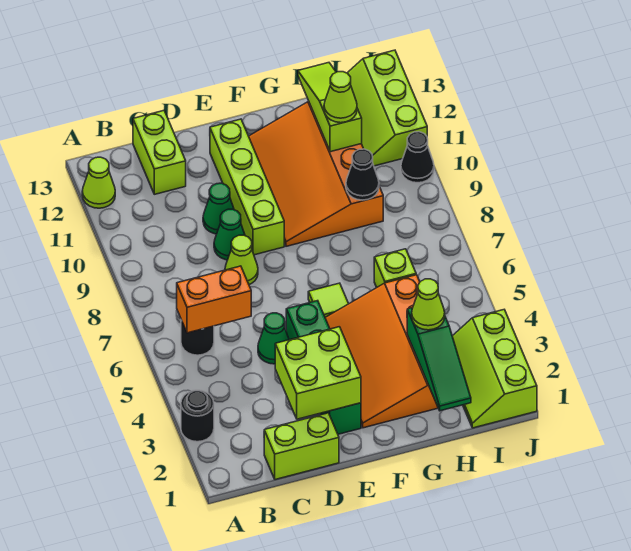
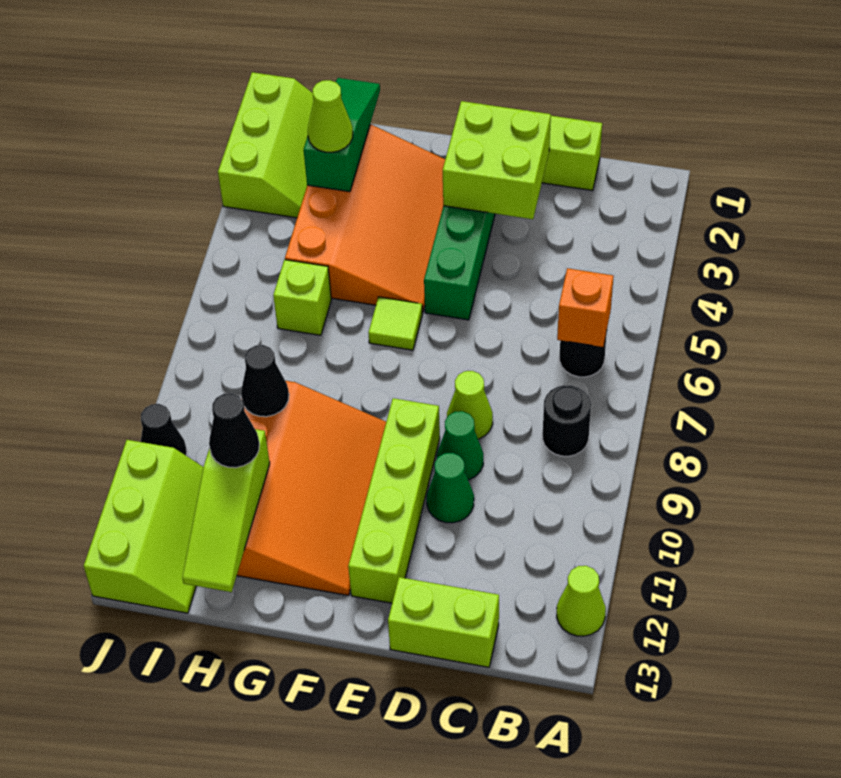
black 1x1 round brick [181,390,214,442] -> black 1x1 round brick moved to [543,385,591,456]
orange 1x2 brick [177,266,251,333] -> orange 1x1 brick [557,268,613,347]
lime 1x2 brick [133,111,186,194] -> lime 1x2 brick turned to [388,577,499,667]
green 1x1 cone [258,313,289,364] -> none
lime 1x1 cone [324,72,357,123] -> black 1x1 cone [209,393,259,468]

